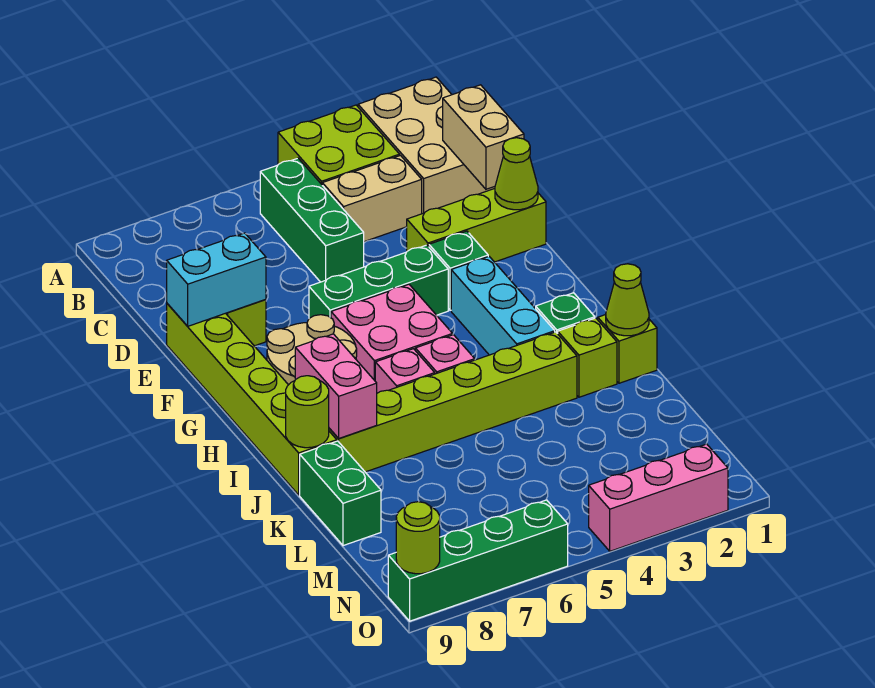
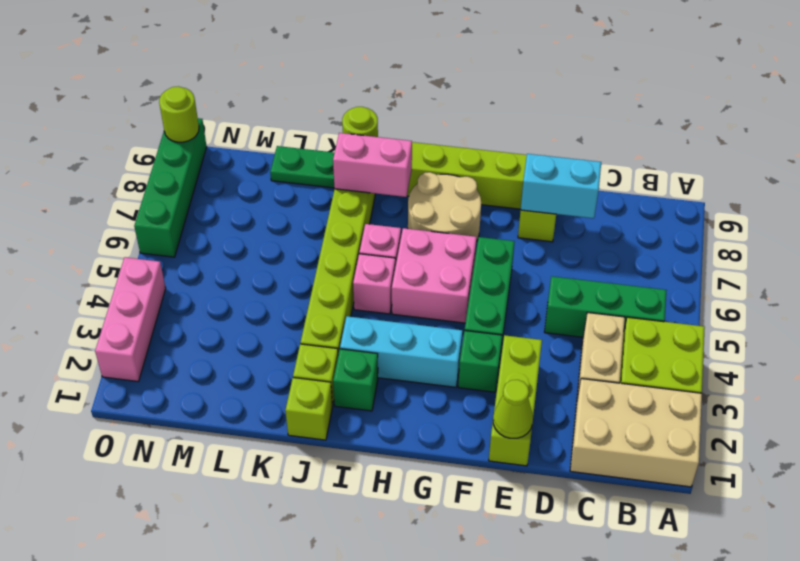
tan 1x2 brick [443,85,524,189] -> none
cyan 1x2 brick [167,233,266,326] -> cyan 1x2 brick turned to [521,154,601,218]
lime 1x1 cone [606,264,649,336] -> none
green 1x2 brick [300,441,381,546] -> green 1x2 plate [270,146,335,188]

